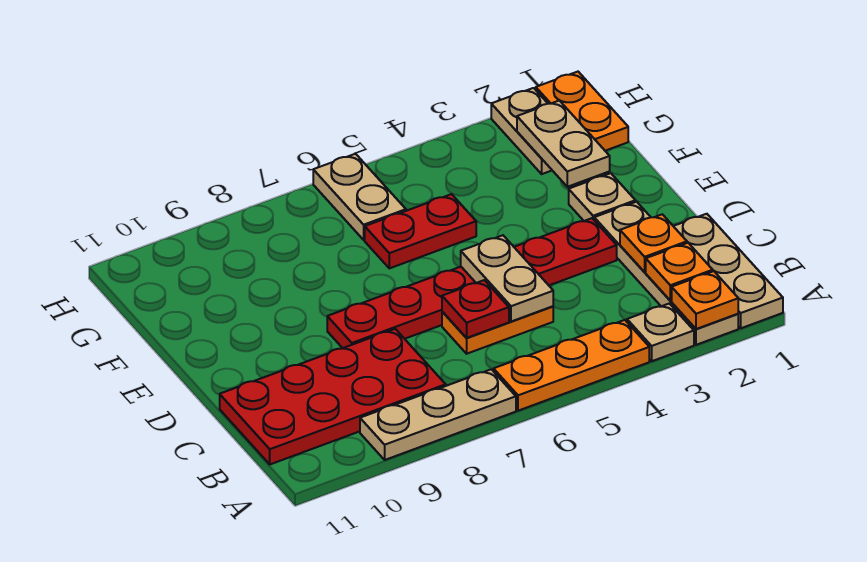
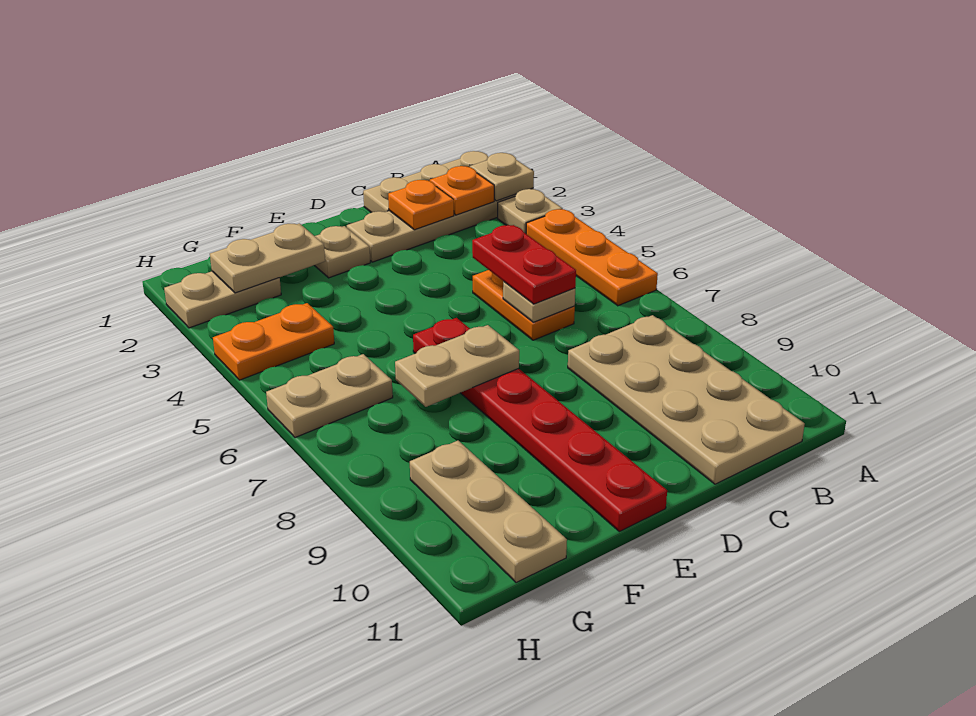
orange 1x1 plate [672,271,738,329] -> tan 1x1 plate [470,153,534,201]
tan 1x3 plate [360,369,516,460] -> tan 1x3 plate moved to [410,441,567,583]
red 2x4 plate [220,329,446,464] -> tan 2x4 plate [568,315,805,484]
tan 1x2 plate [461,235,553,322] -> tan 1x2 plate moved to [395,325,519,407]
red 1x1 plate [442,280,509,338] -> tan 1x1 plate [503,282,575,322]
red 1x6 plate [327,218,617,348] -> red 1x6 plate moved to [413,318,667,532]
red 1x2 plate [365,194,476,268] -> red 1x2 plate moved to [472,225,576,304]
orange 1x2 plate [536,72,628,151] -> orange 1x2 plate moved to [213,303,334,380]

